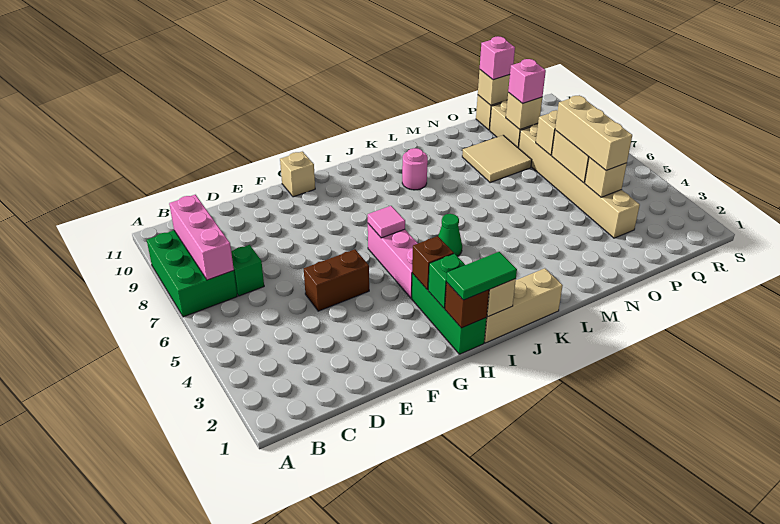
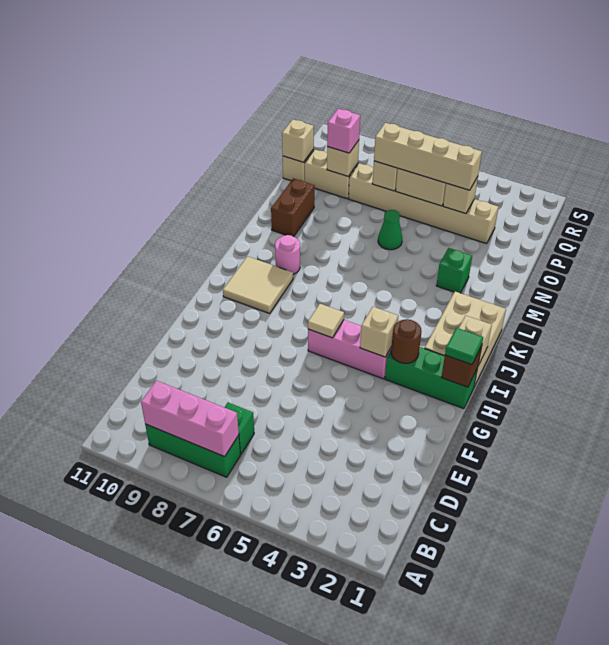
green 2x3 brick [147,231,237,317] -> green 1x3 brick [145,424,240,477]
brown 1x2 brick [304,249,369,311] -> brown 1x2 brick moved to [271,178,315,237]
tan 1x1 brick [280,152,315,197] -> tan 1x1 brick moved to [360,307,398,357]
green 1x2 tile [446,252,517,300] -> green 1x1 tile [445,328,483,365]
green 1x1 brick [428,254,465,308] -> green 1x1 brick moved to [436,248,472,293]
brown 1x1 brick [412,236,454,290] -> brown 1x1 round brick [391,319,422,363]
pink 1x1 tile [368,206,405,238] -> tan 1x1 tile [308,304,344,338]
tan 1x3 brick [484,268,563,343] -> tan 2x3 brick [425,292,506,387]
green 1x1 cone [438,214,462,256] -> green 1x1 cone moved to [378,210,402,250]
tan 2x2 tile [462,135,532,183] -> tan 2x2 tile moved to [223,256,293,313]
tan 1x3 brick [555,95,632,171] -> tan 1x4 brick [374,123,482,190]
pink 1x1 brick [480,36,515,80] -> none

